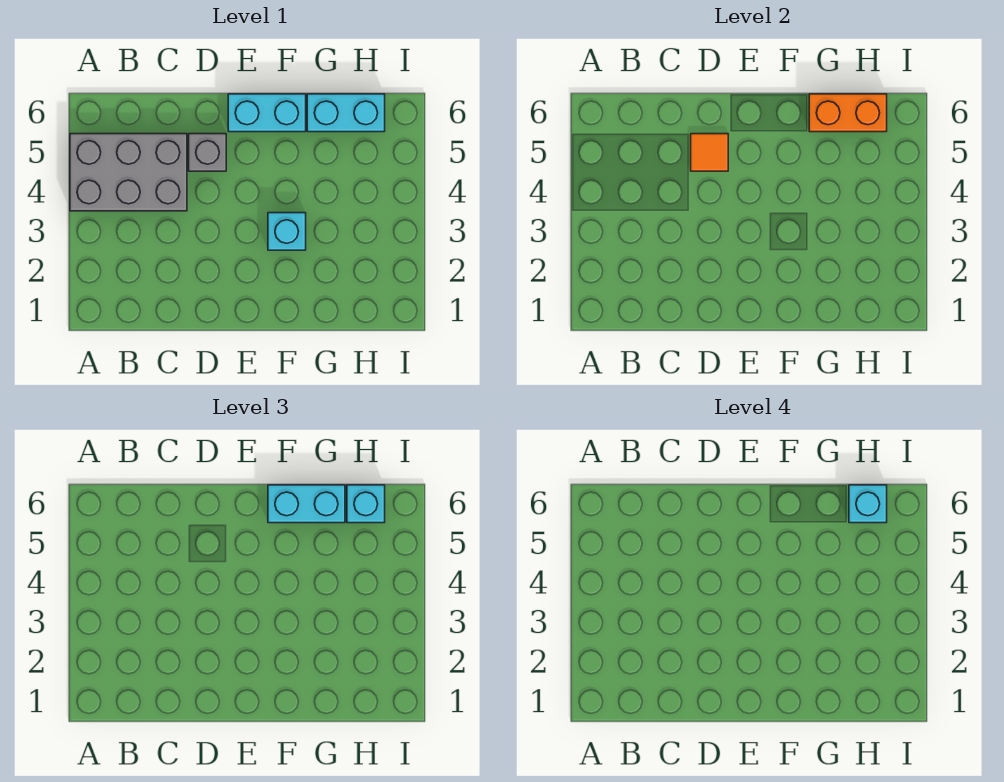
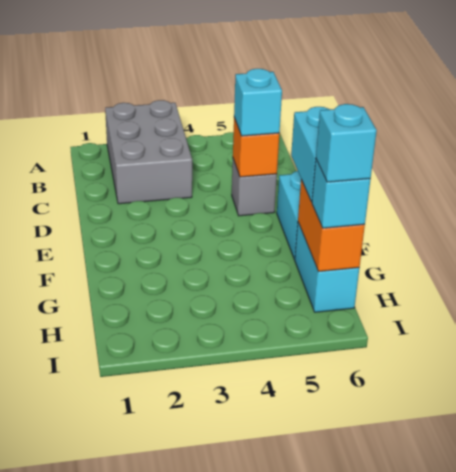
grey 2x3 brick [70,134,187,211] -> grey 2x3 brick moved to [105,100,192,204]
orange 1x1 tile [691,134,728,171] -> orange 1x1 brick [233,118,279,177]
cyan 1x1 brick [268,213,306,250] -> cyan 1x1 brick moved to [234,69,282,136]

